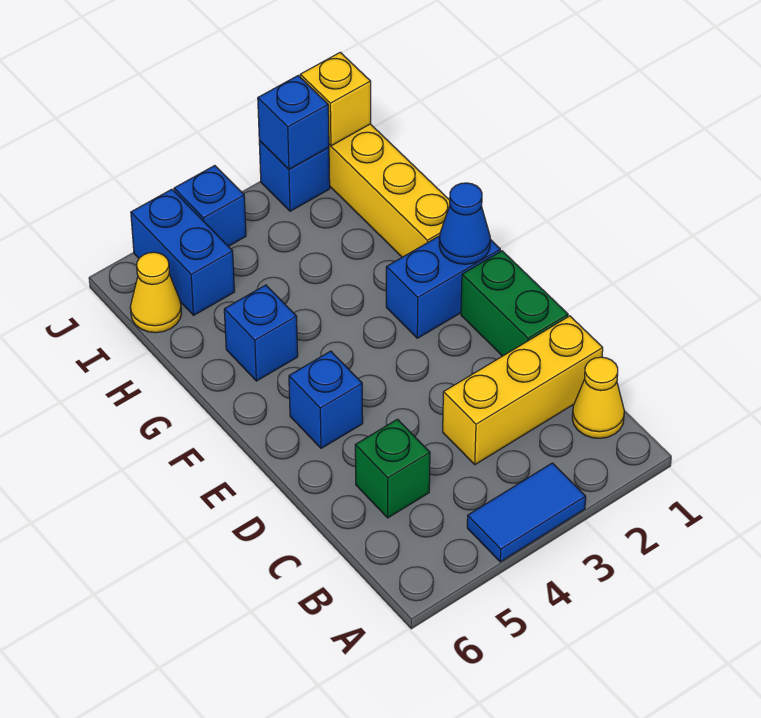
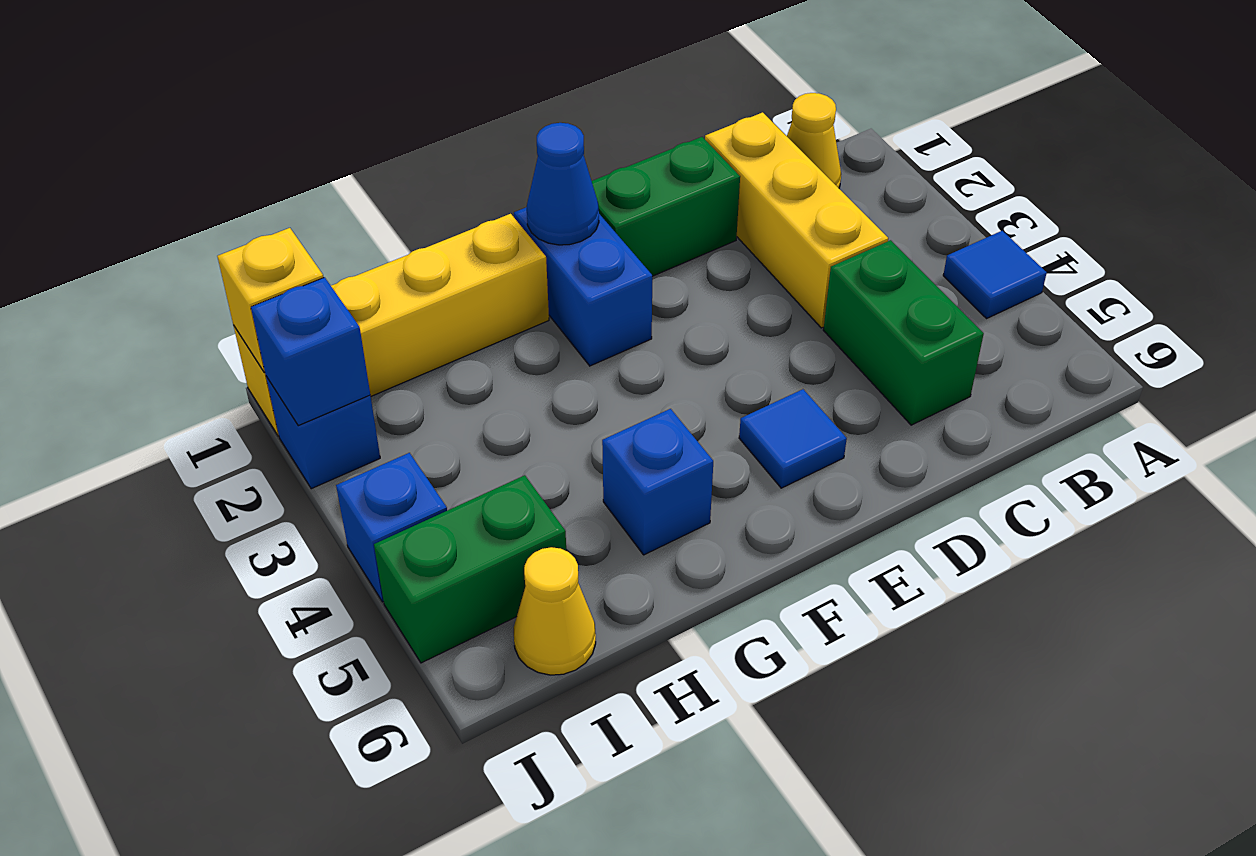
blue 1x2 tile [467,463,586,562] -> blue 1x1 tile [943,231,1047,318]
green 1x1 brick [355,419,430,518] -> green 1x2 brick [823,240,984,425]
blue 1x1 brick [289,351,363,448] -> blue 1x1 tile [739,389,847,488]
blue 1x2 brick [131,189,235,315] -> green 1x2 brick [374,475,566,663]

